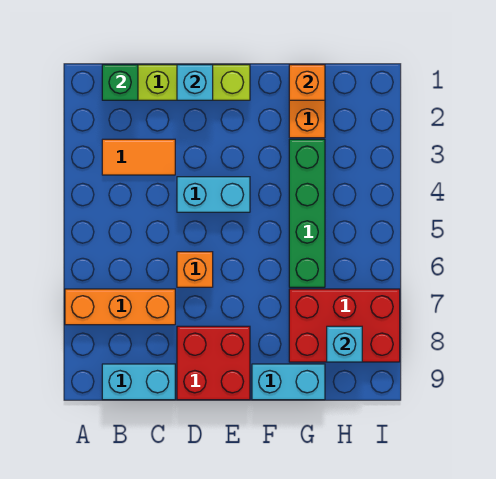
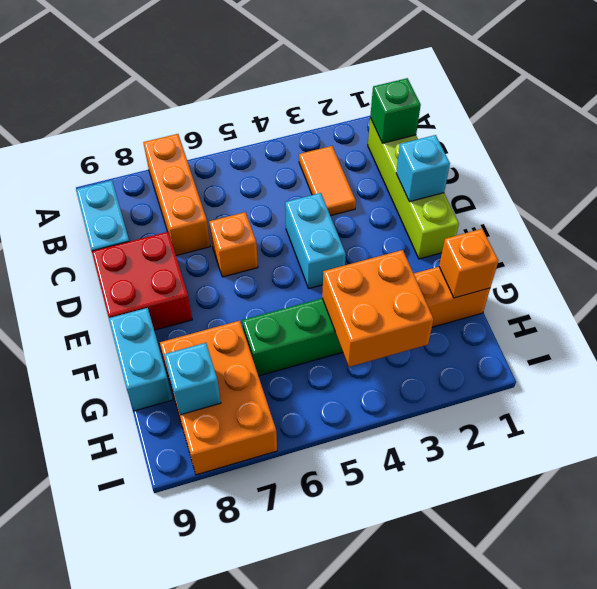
none -> orange 2x2 brick [322,250,434,367]
red 2x3 brick [289,289,400,362] -> orange 2x3 brick [160,321,277,475]

